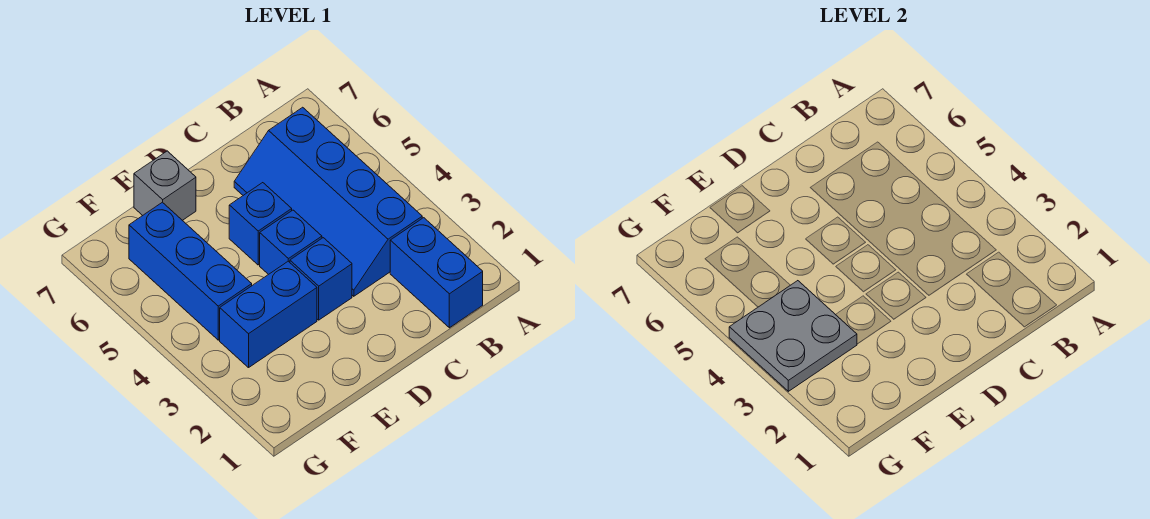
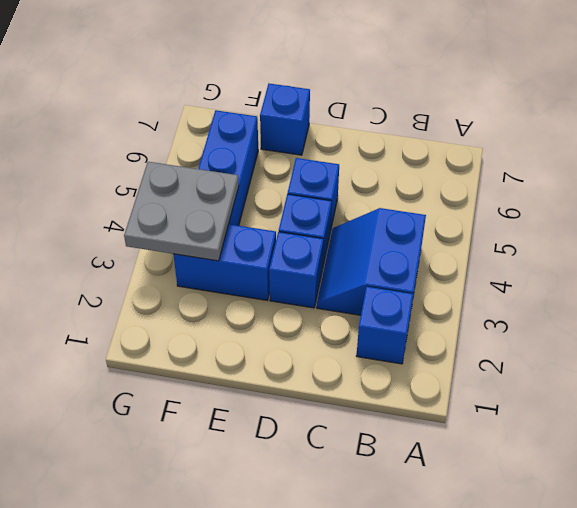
blue 1x2 brick [390,218,483,328] -> blue 1x1 brick [356,287,413,364]
blue 2x4 slope [234,107,422,296] -> blue 2x2 slope [317,208,426,315]
grey 1x1 brick [134,151,196,220] -> blue 1x1 brick [260,84,310,155]

